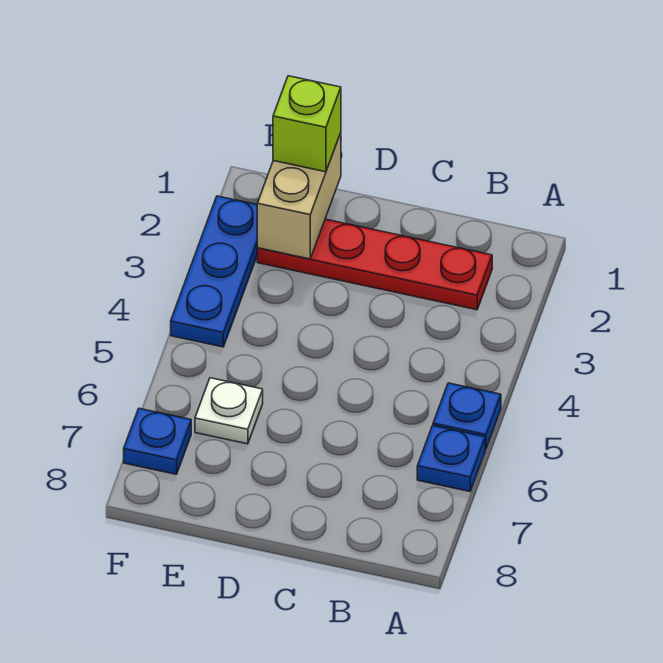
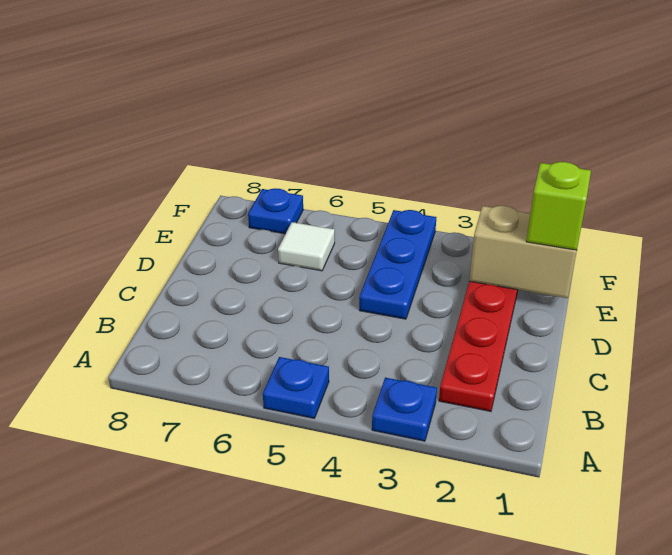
blue 1x1 plate [417,426,485,491] -> blue 1x1 plate moved to [372,378,437,441]
white 1x1 plate [195,378,263,444] -> white 1x1 tile [278,222,335,271]
blue 1x3 plate [171,196,257,347] -> blue 1x3 plate turned to [359,210,436,319]

